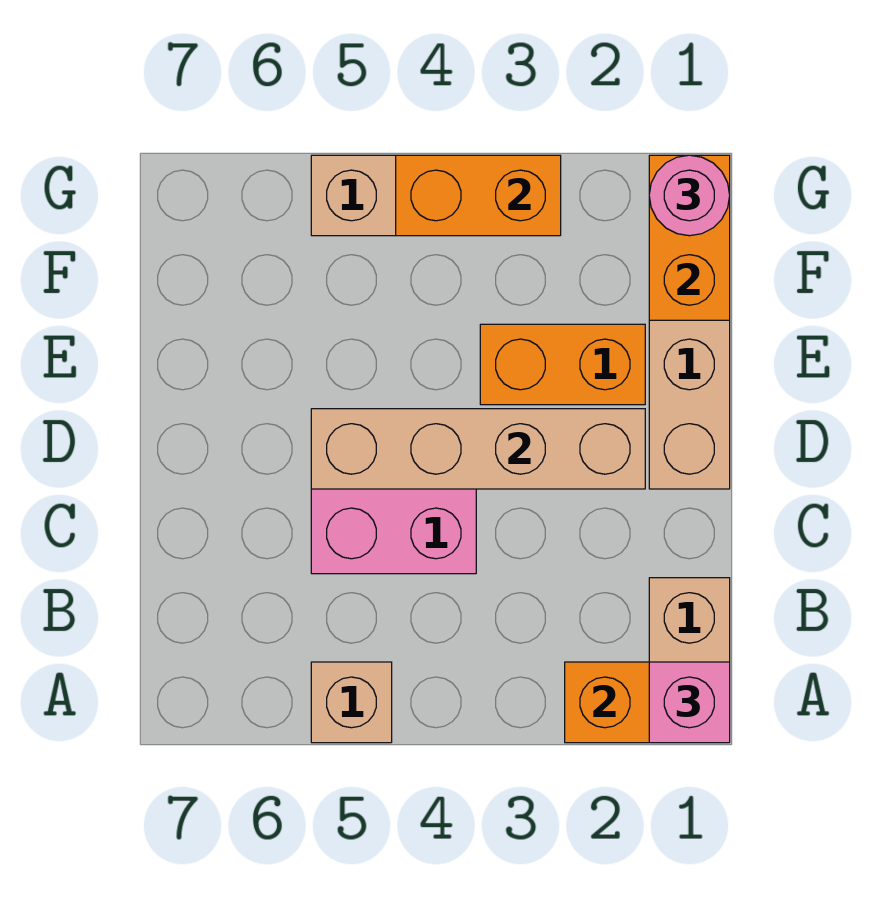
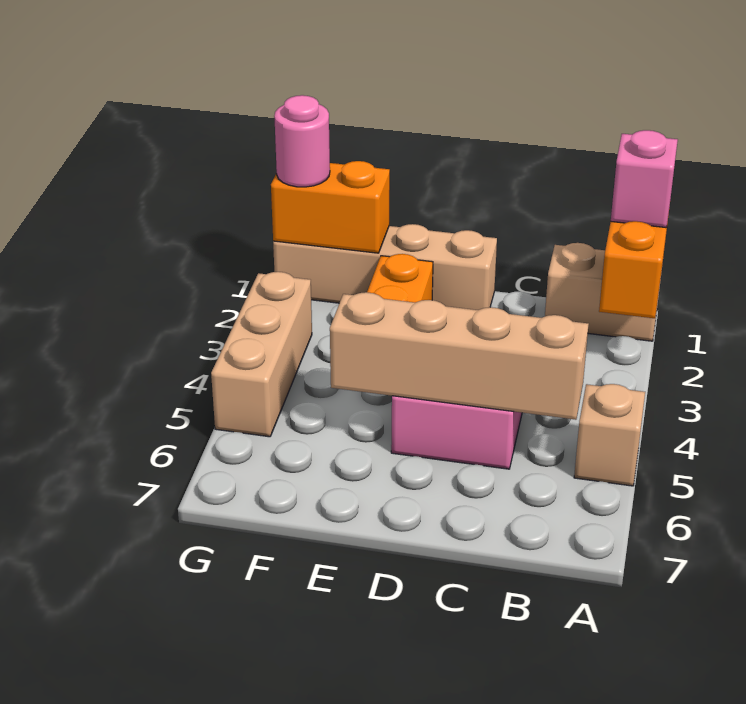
tan 1x4 brick [311,409,645,489] -> tan 1x4 brick turned to [330,292,589,420]
orange 1x2 brick [396,155,561,236] -> none

